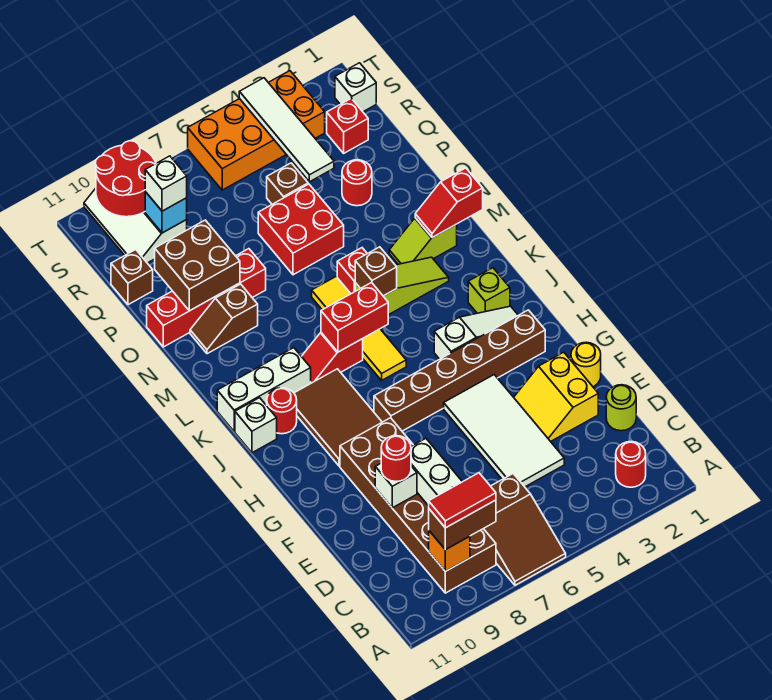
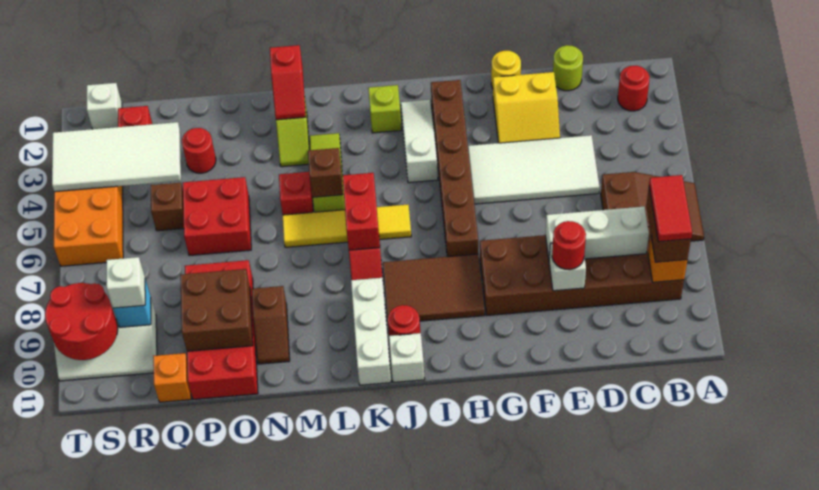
red 1x4 brick [147,249,266,347] -> red 2x4 brick [185,260,258,399]
white 1x4 tile [239,78,334,182] -> white 2x4 tile [52,122,181,192]
brown 1x1 brick [111,250,153,305] -> orange 1x1 brick [153,353,191,402]

